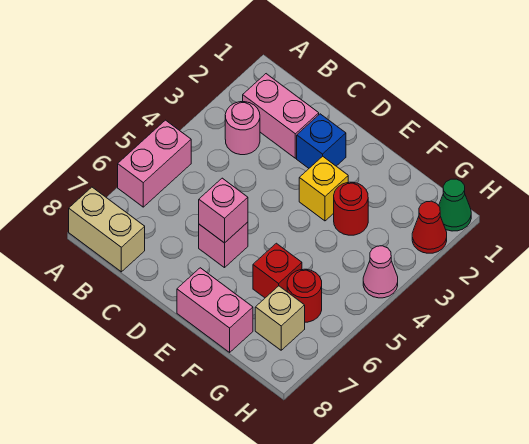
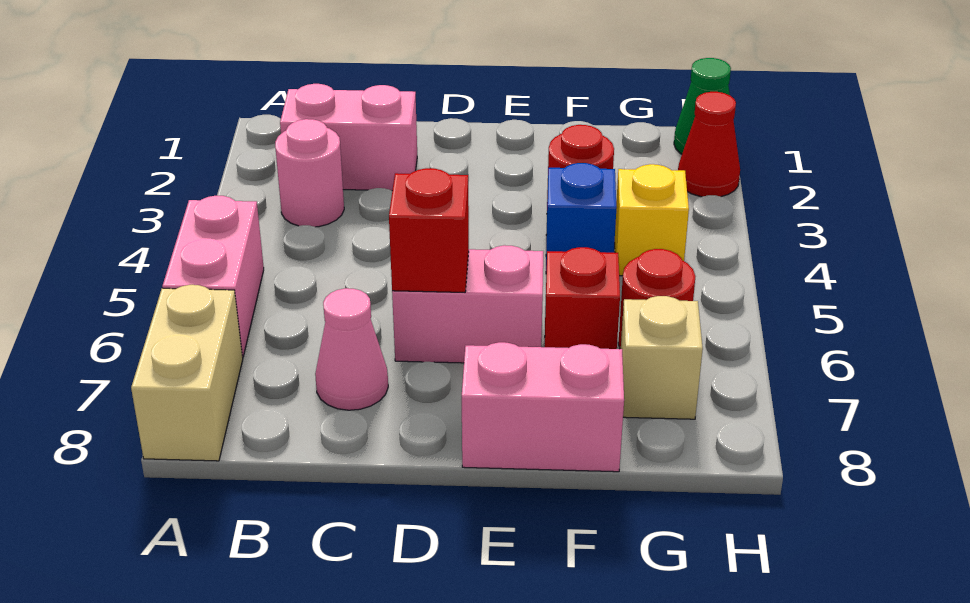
tan 1x2 brick [69,187,145,272] -> tan 1x2 brick turned to [131,285,243,461]
blue 1x1 brick [297,114,346,168] -> blue 1x1 brick moved to [546,163,617,271]
pink 1x1 brick [199,222,248,268] -> pink 1x2 brick [392,245,543,363]
pink 1x1 brick [199,178,248,243] -> red 1x1 brick [389,168,469,292]
yellow 1x1 brick [299,156,348,221] -> yellow 1x1 brick moved to [615,164,689,276]
pink 1x1 cone [363,246,398,298] -> pink 1x1 cone moved to [315,288,388,410]

